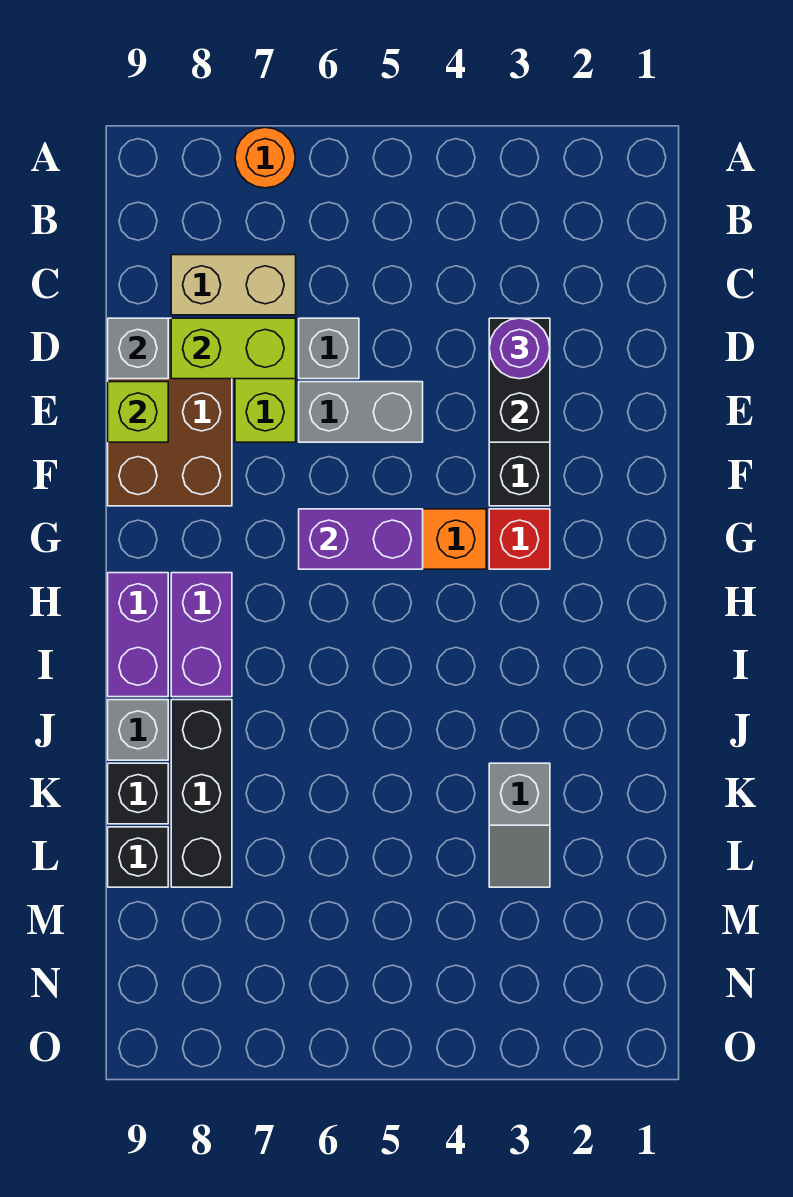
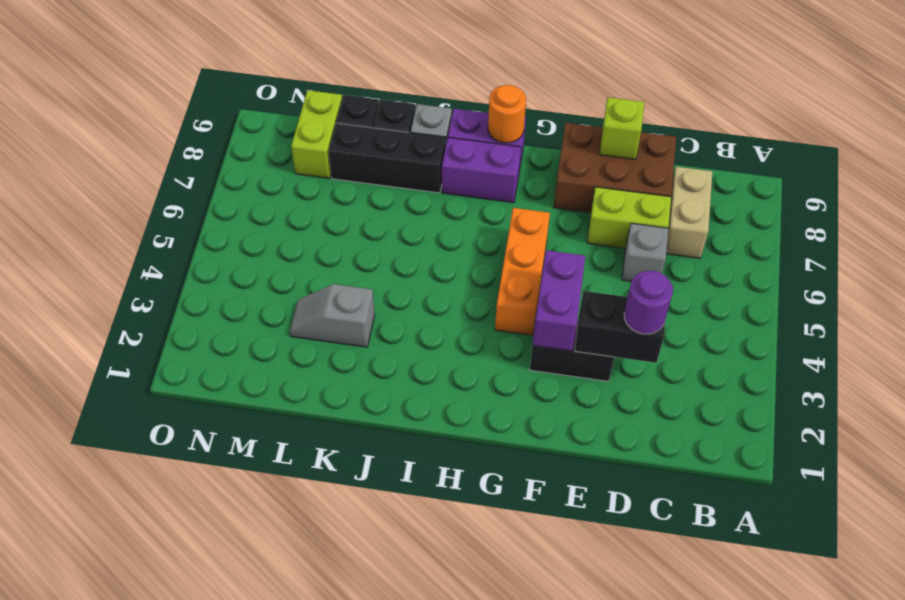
orange 1x1 round brick [235,127,295,188] -> orange 1x1 round brick moved to [488,85,526,143]
lime 1x2 brick [171,318,296,379] -> lime 1x2 brick moved to [291,90,342,178]
grey 1x1 brick [108,318,168,379] -> none
grey 1x2 brick [299,382,423,442] -> none
red 1x1 brick [489,509,550,569] -> none
purple 1x2 brick [299,509,423,569] -> purple 1x2 brick moved to [533,250,585,351]

